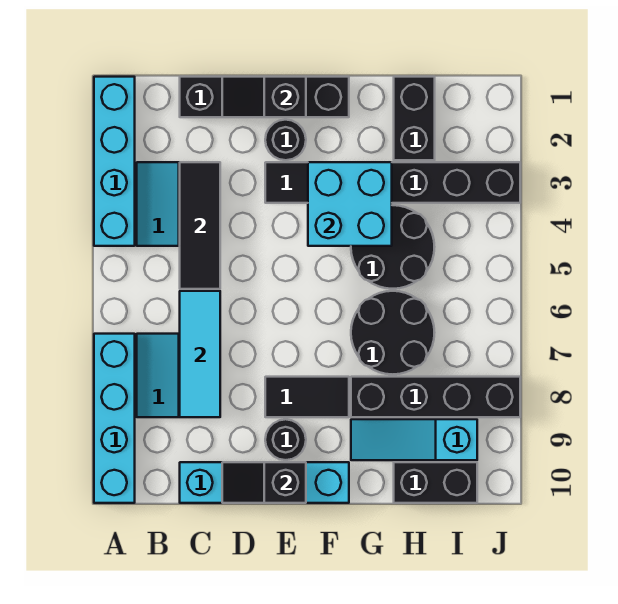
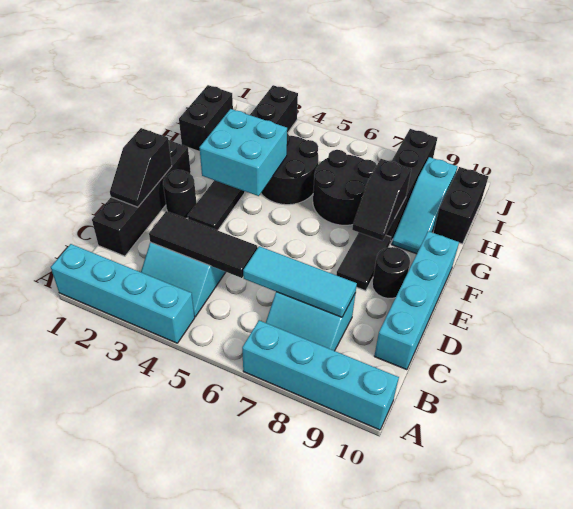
black 1x2 slope [222,462,306,503] -> black 1x2 slope moved to [352,159,411,241]
black 1x2 brick [394,77,435,160] -> black 1x2 brick turned to [179,85,233,152]

